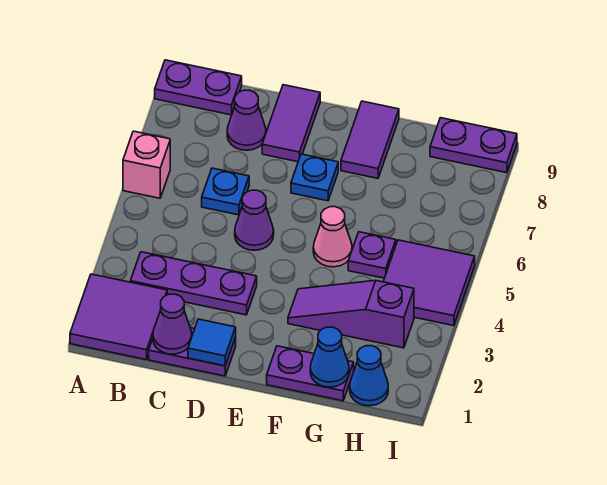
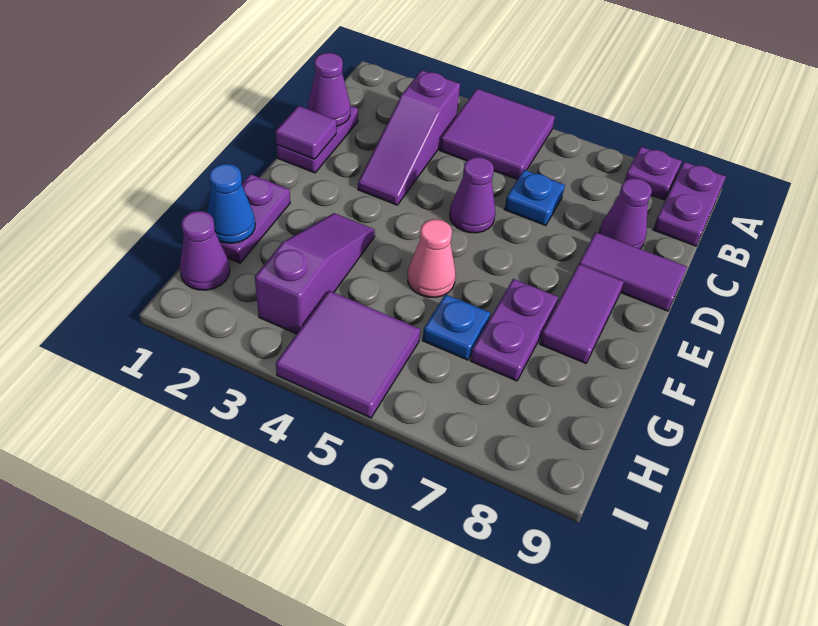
purple 2x2 tile [70,274,167,360] -> purple 2x2 tile moved to [440,89,555,180]
pink 1x1 brick [123,131,170,198] -> none
purple 1x3 plate [130,252,257,315] -> purple 1x3 slope [358,70,460,205]
blue 1x1 tile [188,319,236,366] -> purple 1x1 tile [276,106,336,159]
blue 1x1 plate [291,154,338,201] -> blue 1x1 plate moved to [423,294,490,360]
purple 1x2 tile [341,101,399,178] -> purple 1x2 tile turned to [540,264,623,363]
purple 1x1 plate [348,232,396,278] -> purple 1x1 plate moved to [625,147,682,200]
blue 1x1 cone [350,346,388,406] -> purple 1x1 cone [180,211,230,290]
purple 1x2 plate [430,118,517,173] -> purple 1x2 plate moved to [471,279,558,381]

